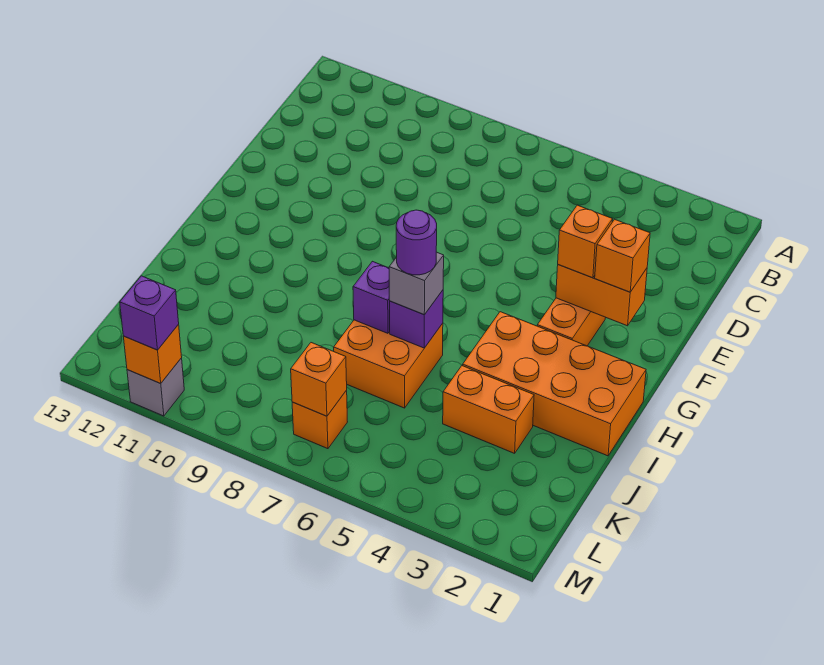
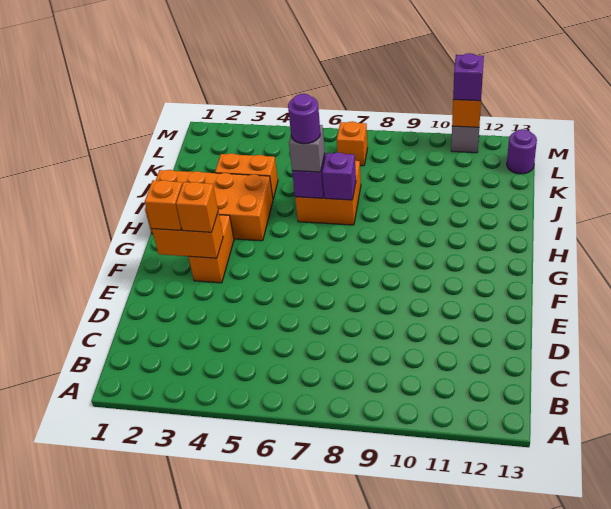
orange 1x1 brick [291,343,347,416] -> none
none -> purple 1x1 round brick [507,129,537,174]

